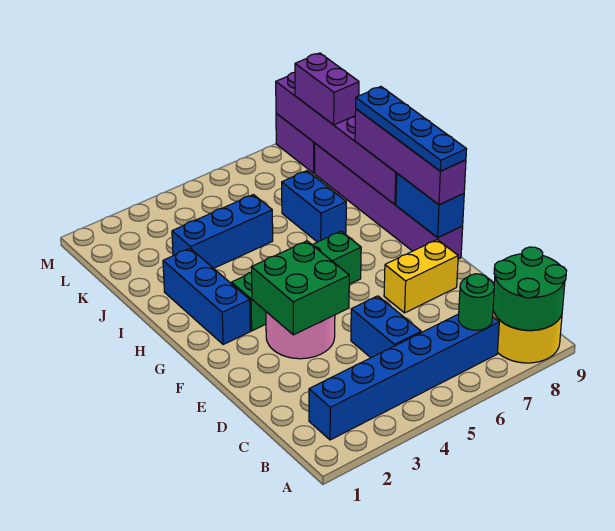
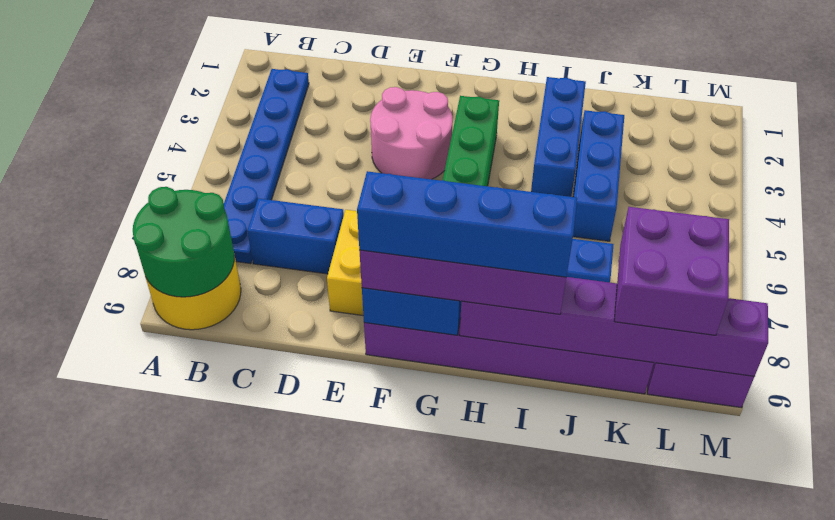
blue 1x6 brick [309,314,499,440] -> blue 1x6 plate [224,69,309,264]
green 1x1 round brick [458,274,494,330] -> none
blue 1x2 brick [351,296,421,358] -> blue 1x2 brick moved to [247,198,344,274]
green 2x2 brick [251,241,349,335] -> none
blue 1x4 plate [356,87,467,171] -> blue 1x4 brick [357,171,577,277]
blue 1x3 brick [163,248,250,345] -> blue 1x3 brick turned to [531,77,586,197]
purple 1x2 brick [295,53,359,125] -> purple 2x2 brick [614,207,729,335]

